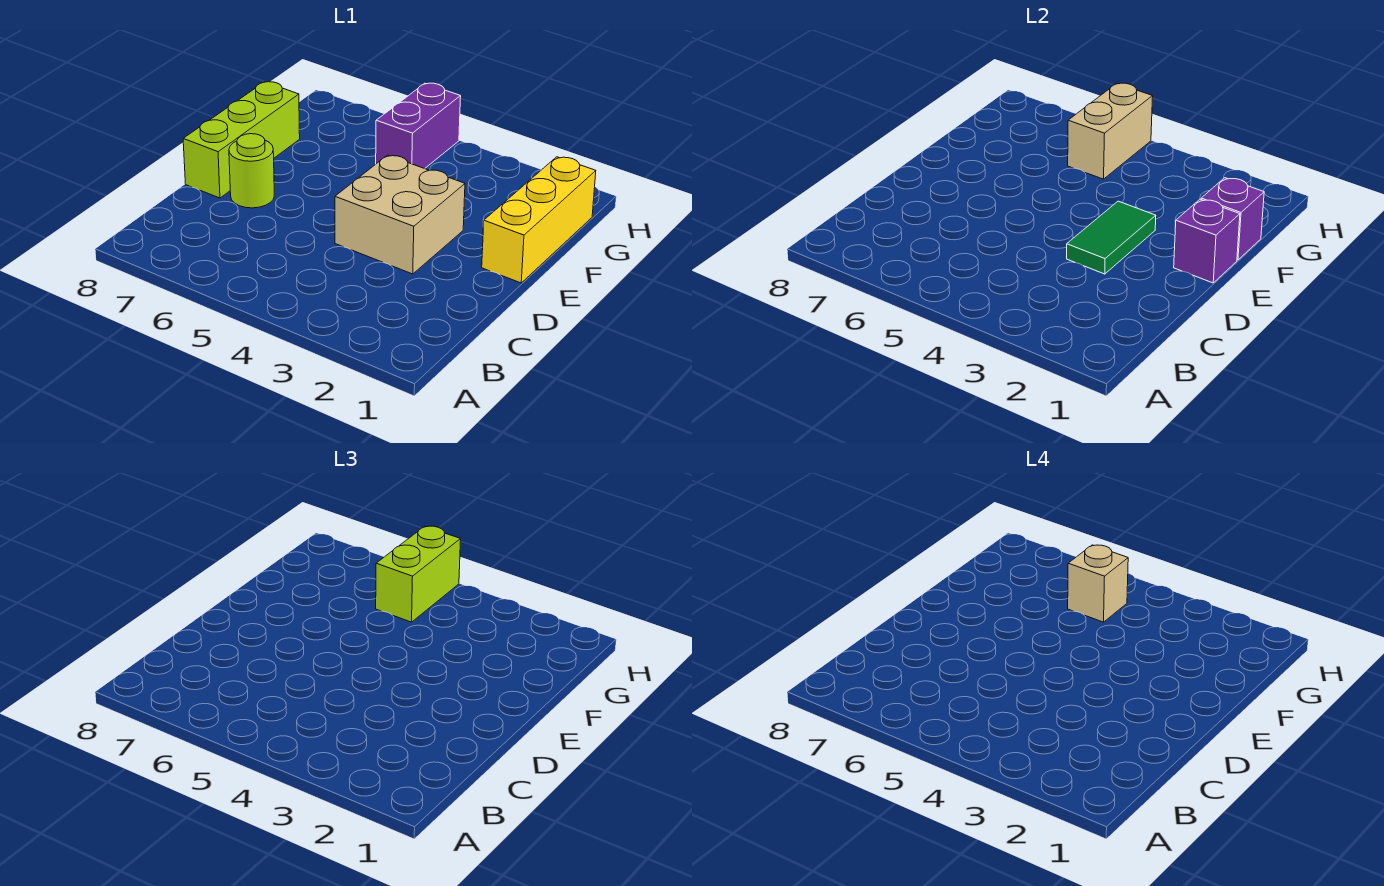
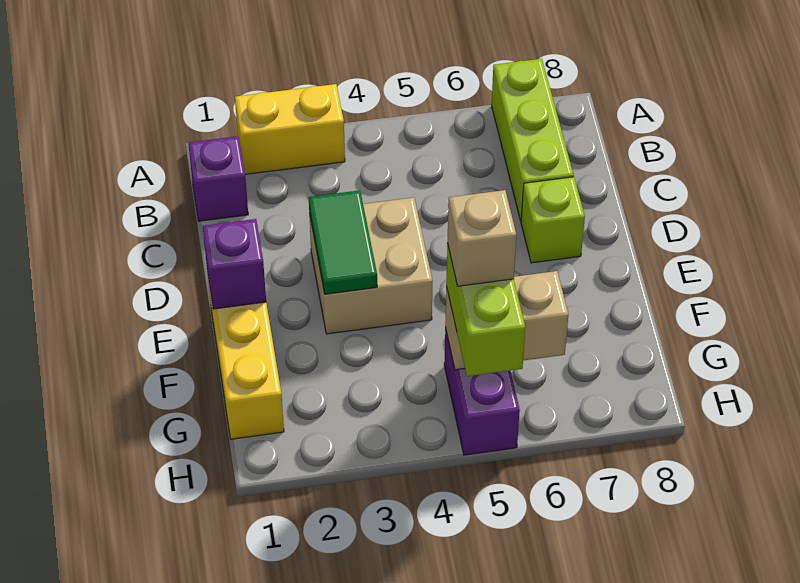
none -> yellow 1x2 brick [235,84,345,174]
lime 1x1 round brick [229,134,274,208] -> lime 1x1 brick [521,177,585,263]
lime 1x3 brick [183,82,300,198] -> lime 1x3 brick moved to [492,59,574,221]
purple 1x1 brick [1201,178,1264,260] -> purple 1x1 brick moved to [188,136,248,221]
tan 1x2 brick [1068,83,1153,179] -> tan 1x2 brick turned to [445,271,568,370]

